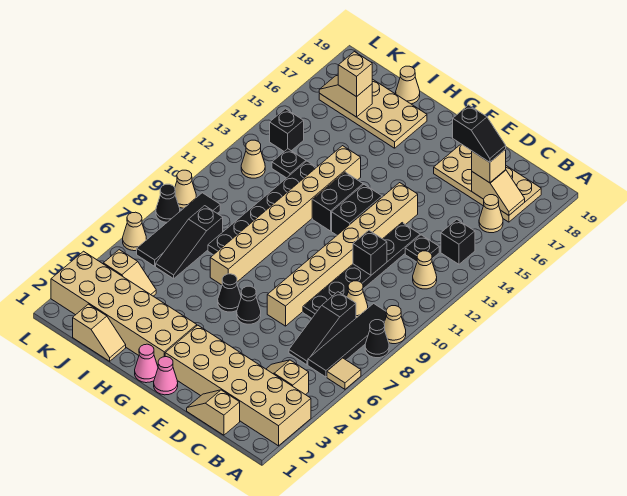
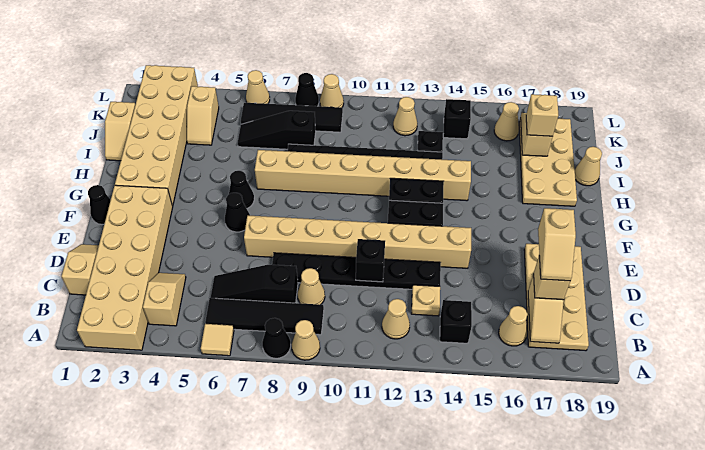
black 1x1 plate [405,235,439,262] -> tan 1x1 plate [411,285,440,316]
black 1x2 slope [453,105,506,162] -> tan 1x2 slope [538,208,576,281]
pink 1x1 cone [154,357,178,395] -> black 1x1 cone [88,185,111,224]
pink 1x1 cone [135,344,158,383] -> none
none -> tan 1x1 cone [494,102,519,141]

